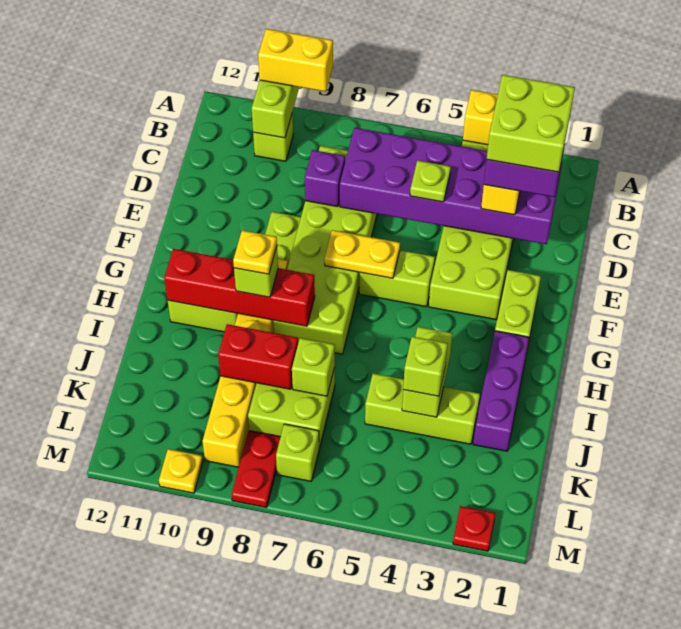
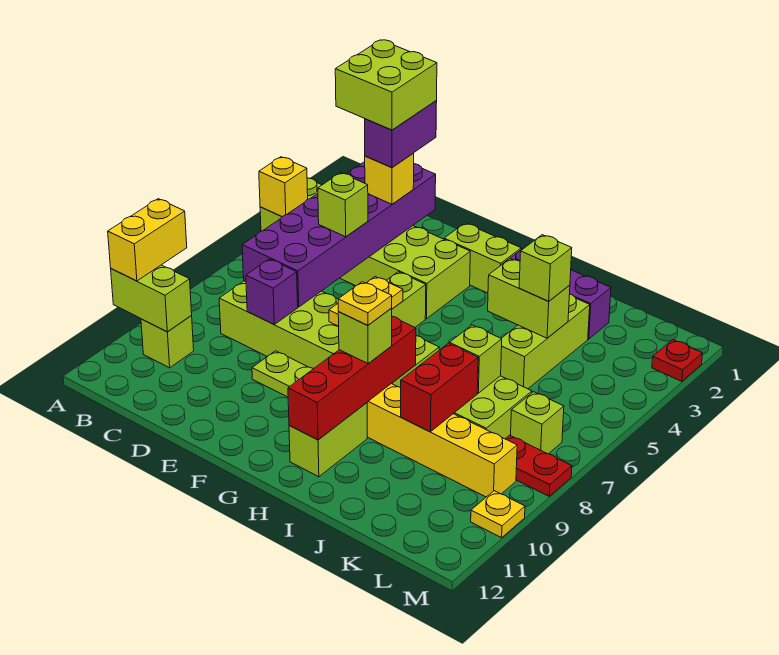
lime 1x1 plate [410,160,451,202] -> lime 1x1 brick [318,173,368,237]

